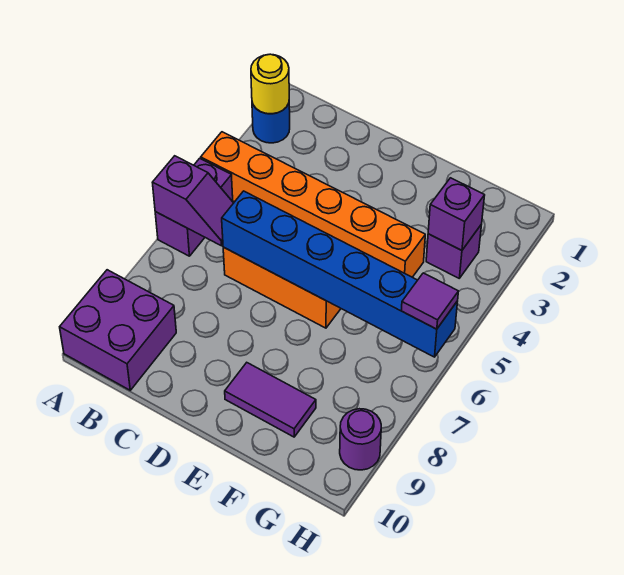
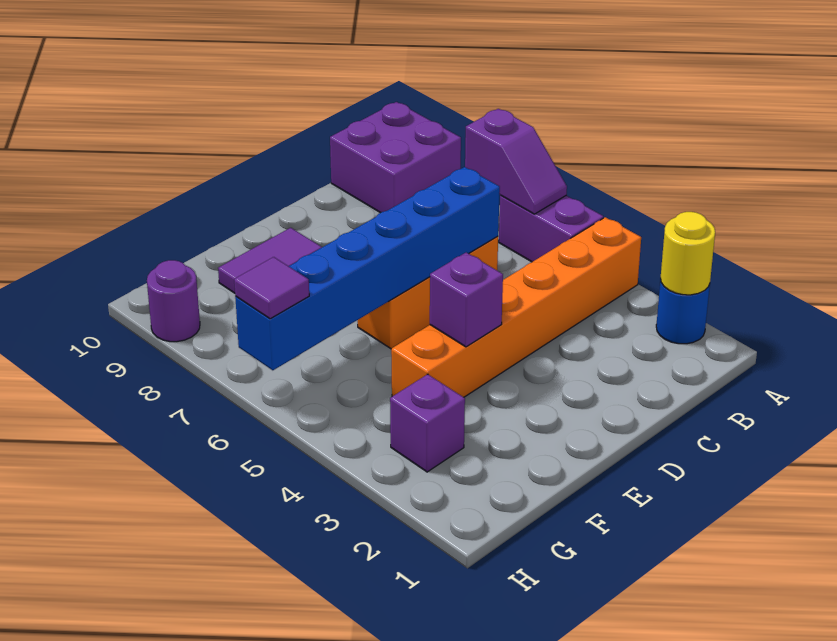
purple 1x2 slope [152,156,233,246] -> purple 1x2 slope turned to [465,109,567,214]
purple 1x1 brick [428,178,485,251] -> purple 1x1 brick moved to [430,252,503,347]

